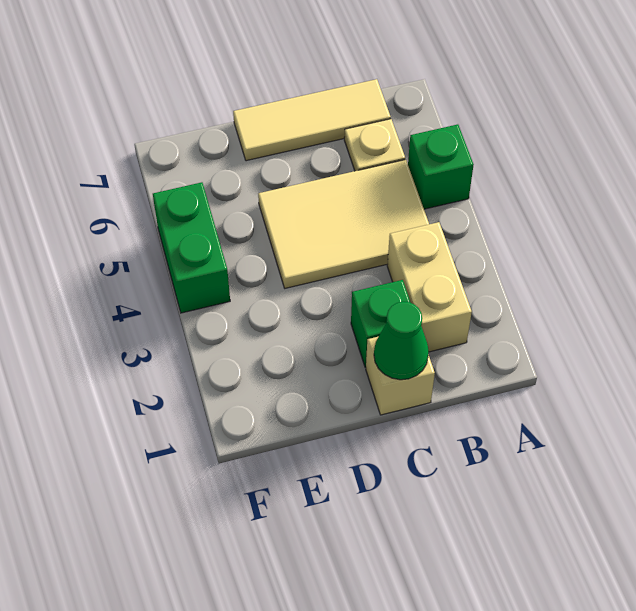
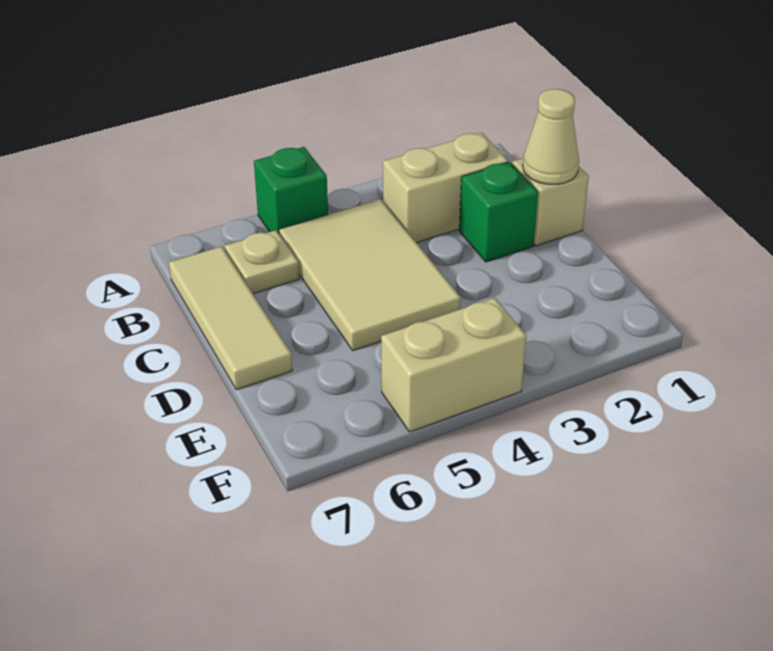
green 1x1 cone [374,302,429,380] -> tan 1x1 cone [523,89,579,184]
green 1x2 brick [153,182,230,313] -> tan 1x2 brick [381,298,526,432]

